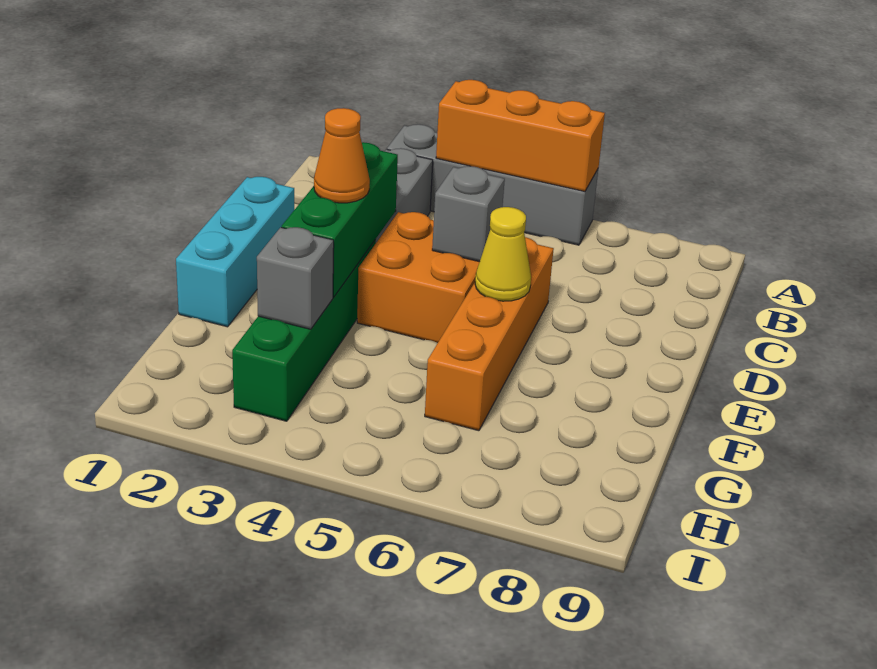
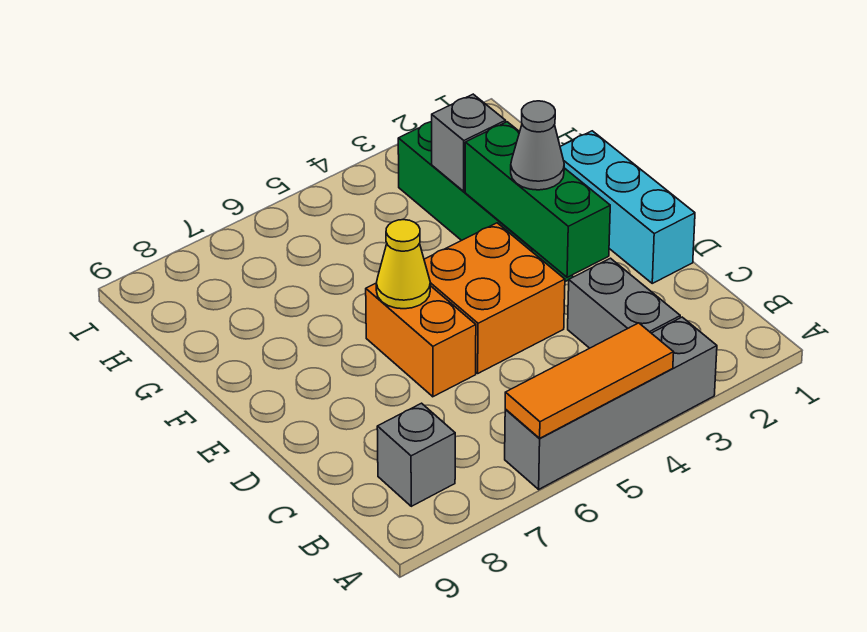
orange 1x3 brick [436,80,605,192] -> orange 1x3 tile [505,323,674,438]
grey 1x1 brick [432,166,505,262] -> grey 1x1 brick moved to [377,403,455,506]
orange 1x4 brick [425,237,554,431] -> orange 1x2 brick [366,283,476,397]
orange 1x1 cone [314,108,370,203] -> grey 1x1 cone [511,101,564,190]

